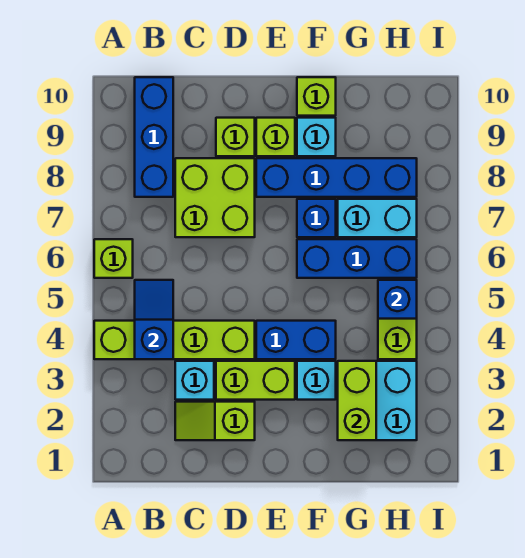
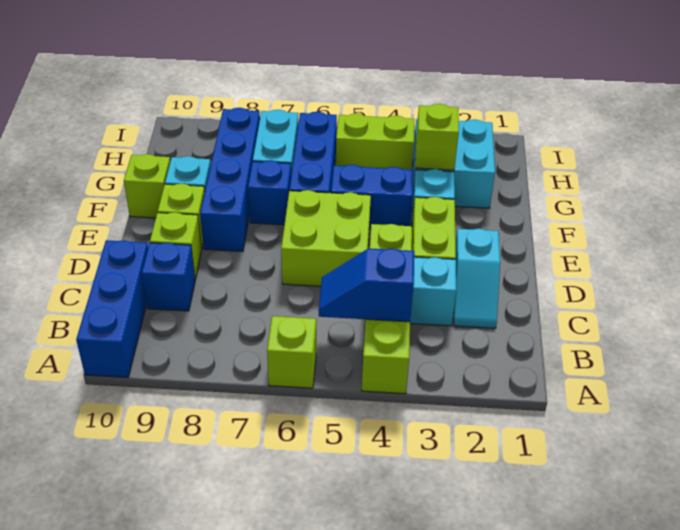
blue 1x3 brick [135,77,173,197] -> blue 1x3 brick turned to [76,240,148,378]
lime 1x2 slope [175,402,255,440] -> cyan 1x2 slope [453,229,500,328]
lime 2x2 brick [175,158,255,237] -> lime 2x2 brick moved to [281,190,371,286]
blue 1x2 brick [256,321,336,359] -> blue 1x2 brick turned to [331,165,413,229]
lime 1x2 brick [338,361,376,440] -> lime 1x1 brick [415,104,459,170]
blue 1x1 brick [378,280,417,319] -> blue 1x1 brick moved to [142,243,195,311]

